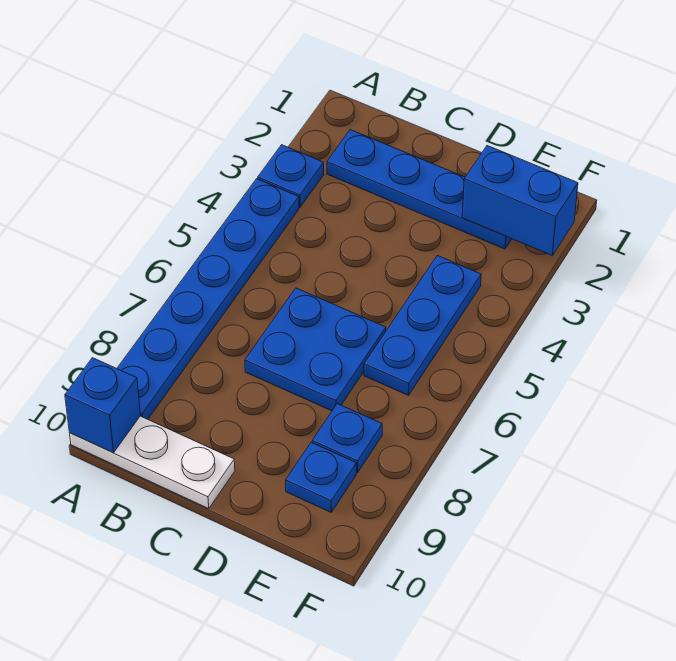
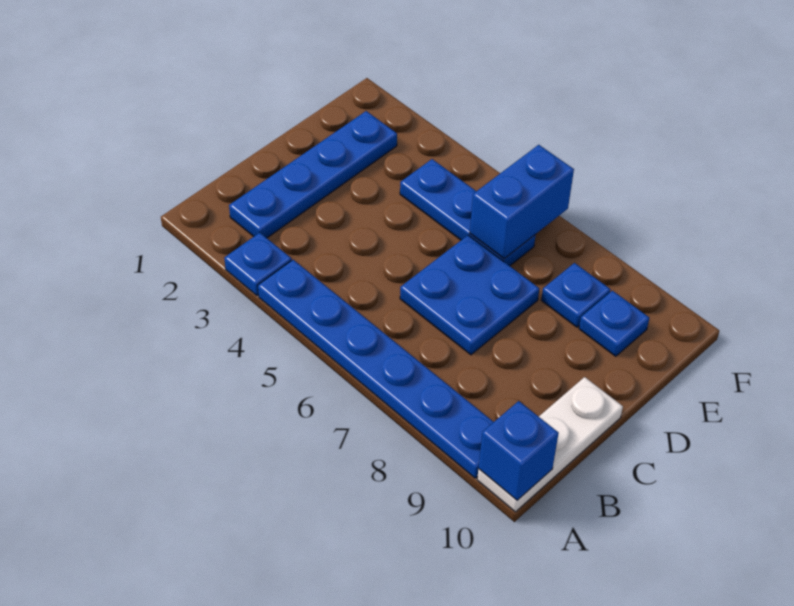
blue 1x2 brick [462,146,578,255] -> blue 1x2 brick moved to [470,145,574,259]

